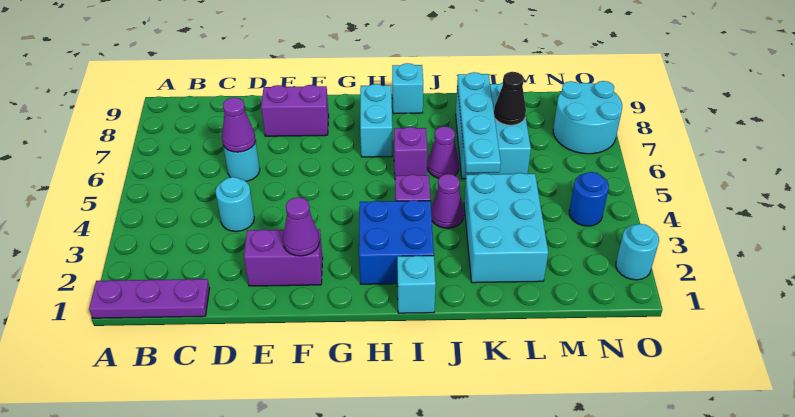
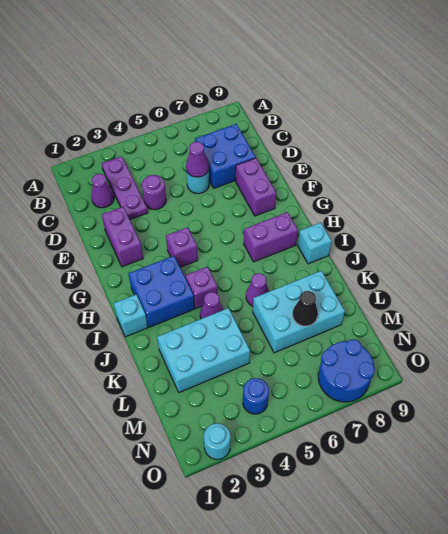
purple 1x3 plate [89,279,210,318] -> purple 1x3 plate moved to [102,156,148,220]
none -> blue 2x2 brick [195,124,256,188]
cyan 1x1 round brick [216,177,254,231] -> purple 1x1 round brick [142,175,166,210]
purple 1x1 cone [283,197,319,256] -> purple 1x1 cone moved to [91,174,114,208]
cyan 1x2 brick [360,84,392,157] -> purple 1x2 brick [244,212,298,262]
purple 1x1 brick [394,127,427,176] -> purple 1x1 brick moved to [166,227,198,267]
cyan 1x4 plate [457,72,501,173] -> none
cyan 2x2 round brick [553,81,622,154] -> blue 2x2 round brick [318,339,375,402]

